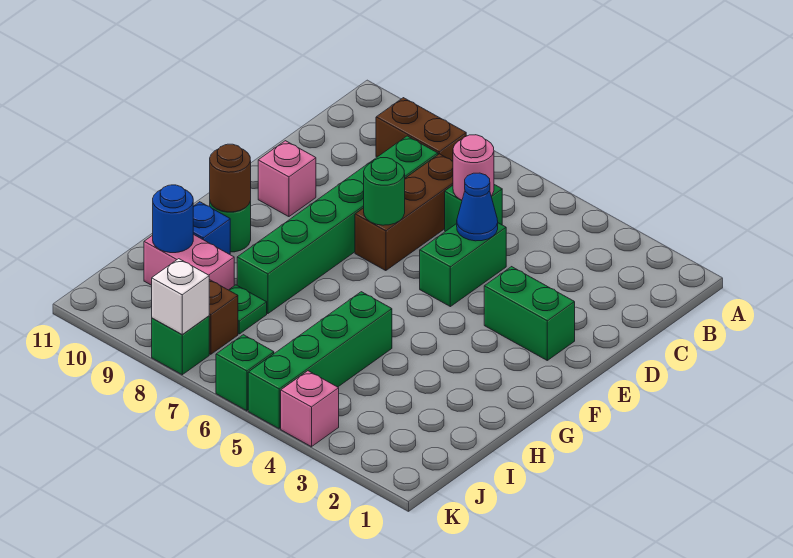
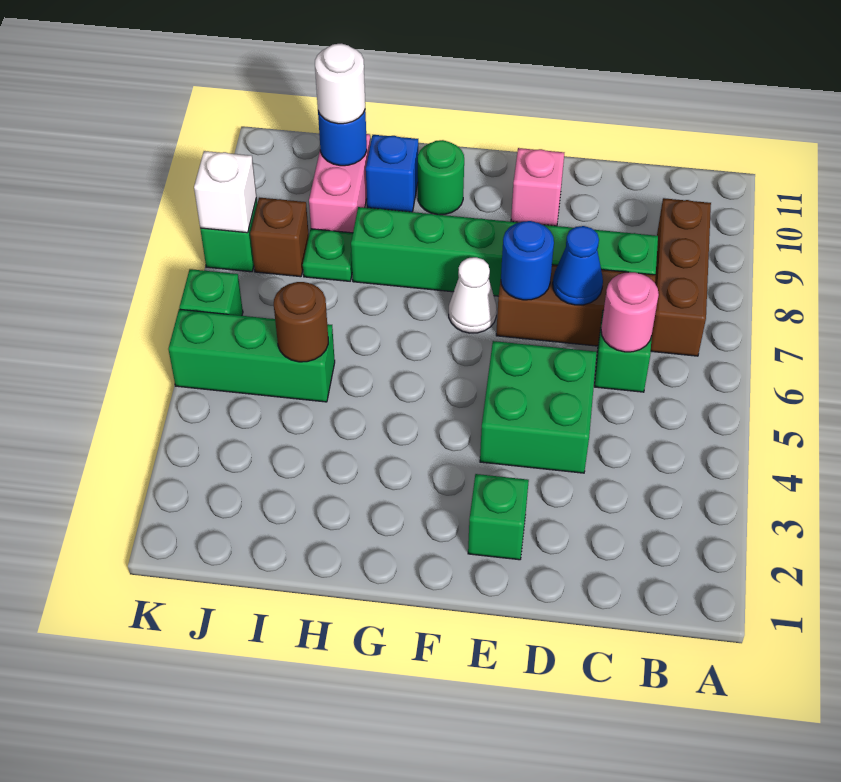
brown 1x2 brick [376,98,466,161] -> brown 1x3 brick [651,198,711,356]
green 1x2 brick [420,223,506,307] -> green 2x2 brick [480,341,597,473]
blue 1x1 cone [457,173,498,241] -> blue 1x1 cone moved to [553,226,603,305]
green 1x2 brick [484,267,575,360] -> green 1x1 brick [468,474,529,560]
green 1x1 round brick [364,158,405,225] -> blue 1x1 round brick [501,221,554,300]
none -> white 1x1 cone [449,257,497,333]
brown 1x1 round brick [210,144,251,212] -> brown 1x1 round brick moved to [274,282,328,362]
green 1x4 brick [248,292,392,429] -> green 1x3 brick [168,309,335,402]
none -> white 1x1 round brick [315,44,365,124]
pink 1x1 brick [281,371,339,447] -> none

